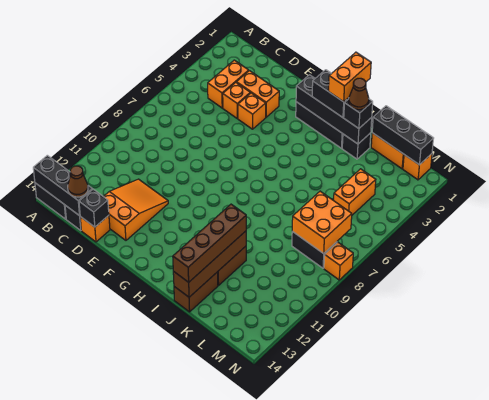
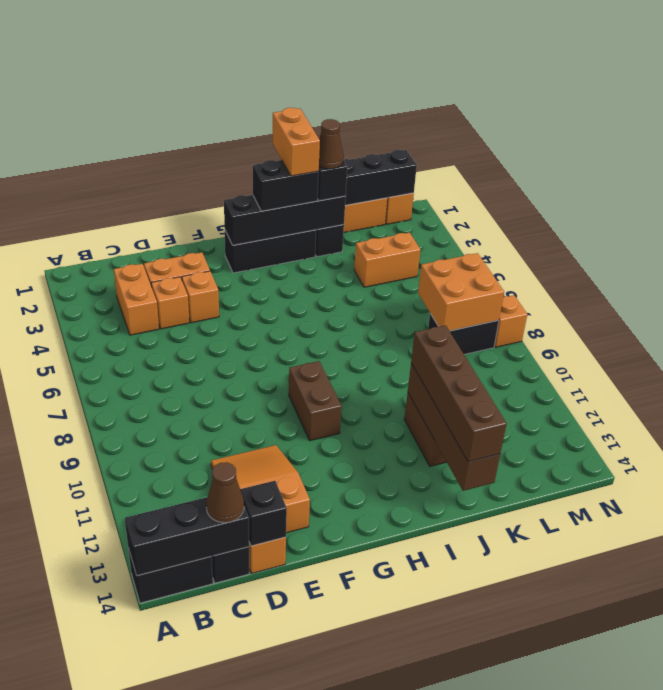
brown 1x2 brick [174,272,218,312] -> brown 1x2 brick moved to [289,361,342,441]
orange 1x2 brick [334,169,376,215] -> orange 1x2 brick turned to [354,233,421,287]

